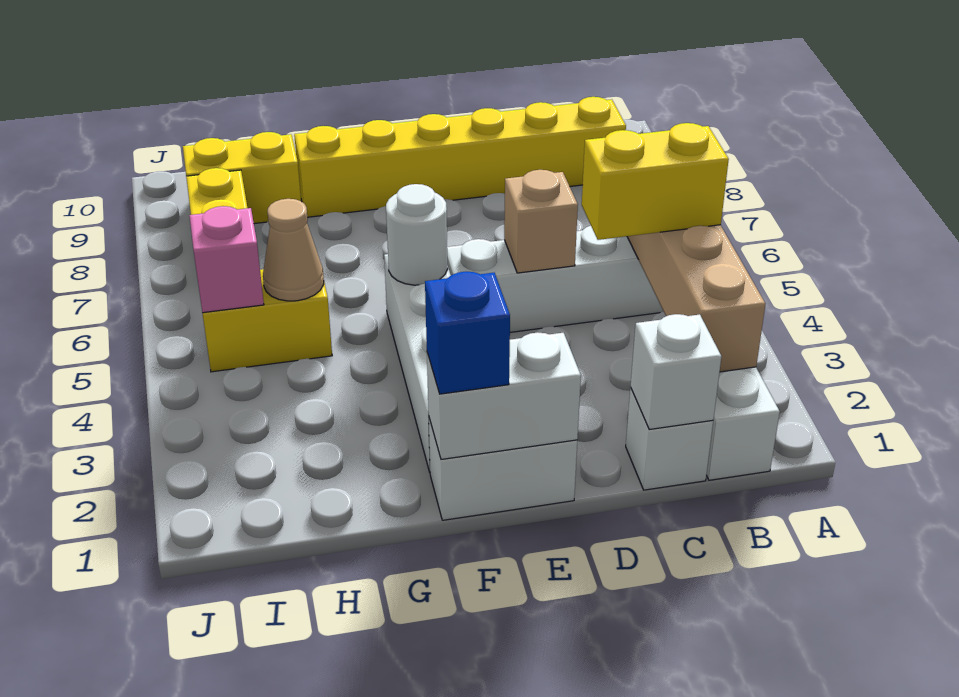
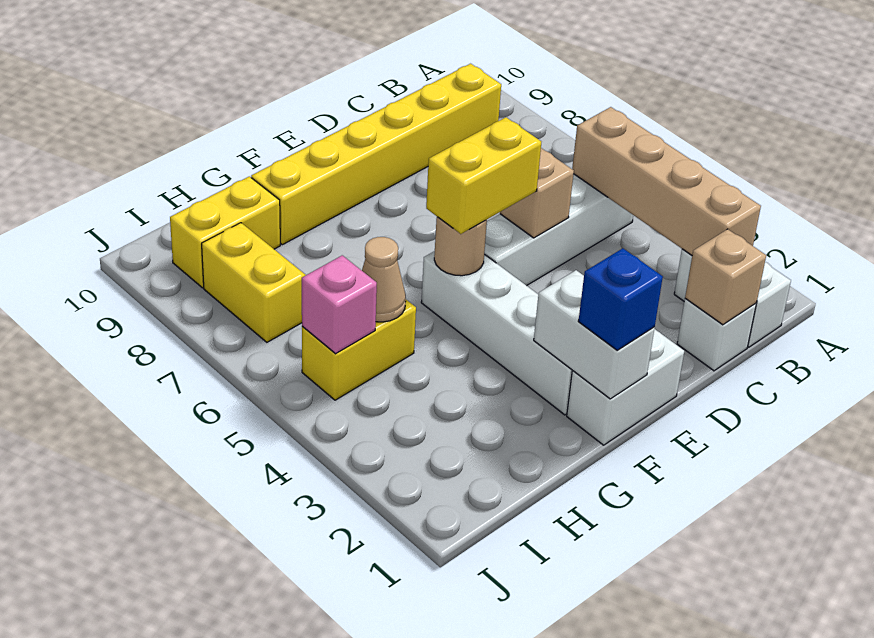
yellow 1x2 brick [582,123,729,240] -> yellow 1x2 brick moved to [426,117,541,234]
white 1x1 brick [631,314,721,429] -> tan 1x1 brick [685,229,766,325]
white 1x2 brick [427,332,581,459] -> white 1x2 brick turned to [534,270,655,399]
white 1x1 round brick [386,184,448,285] -> tan 1x1 round brick [434,217,487,276]

